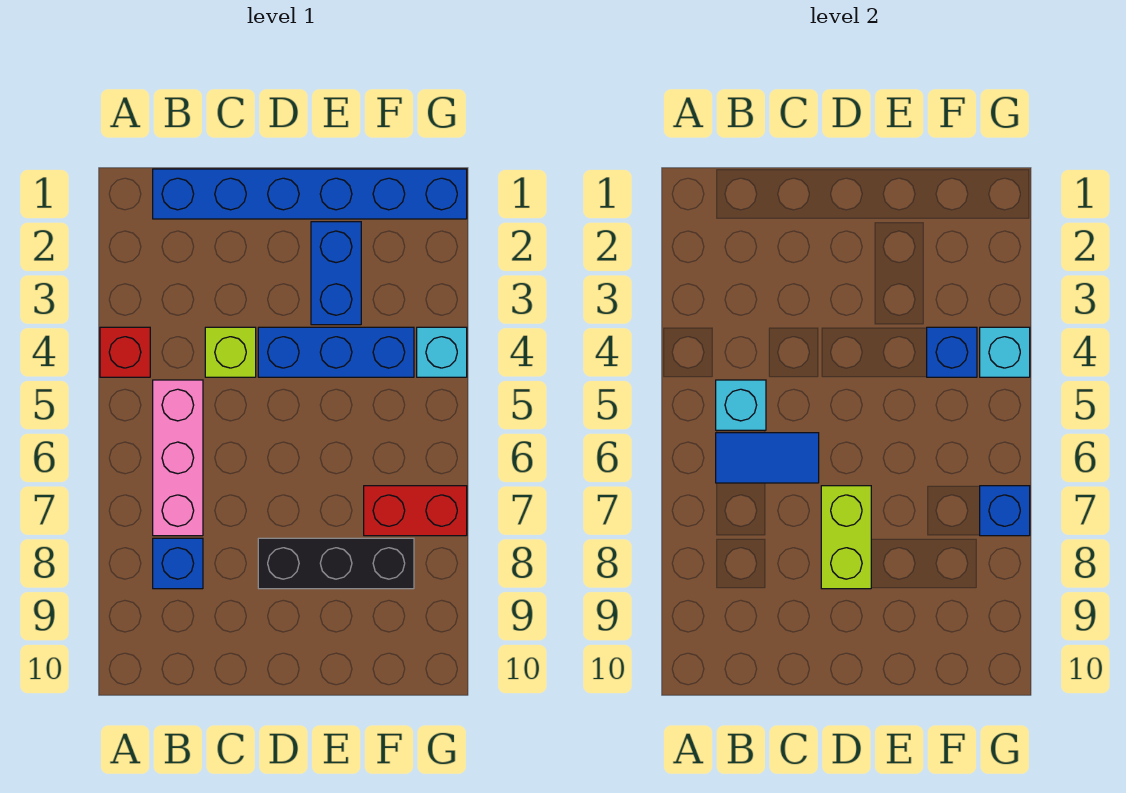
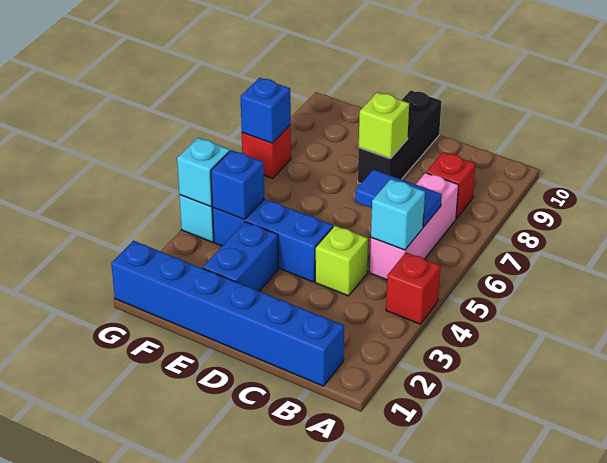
blue 1x1 brick [153,538,203,589] -> red 1x1 brick [426,152,476,218]
lime 1x2 brick [821,486,871,589] -> lime 1x1 brick [359,92,409,158]
black 1x3 brick [258,538,414,589] -> black 1x3 brick turned to [358,90,441,184]
red 1x2 brick [364,486,467,536] -> red 1x1 brick [242,125,291,178]

